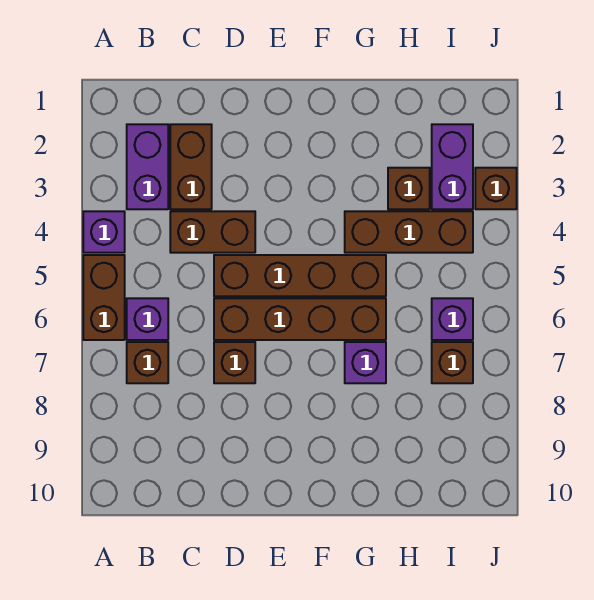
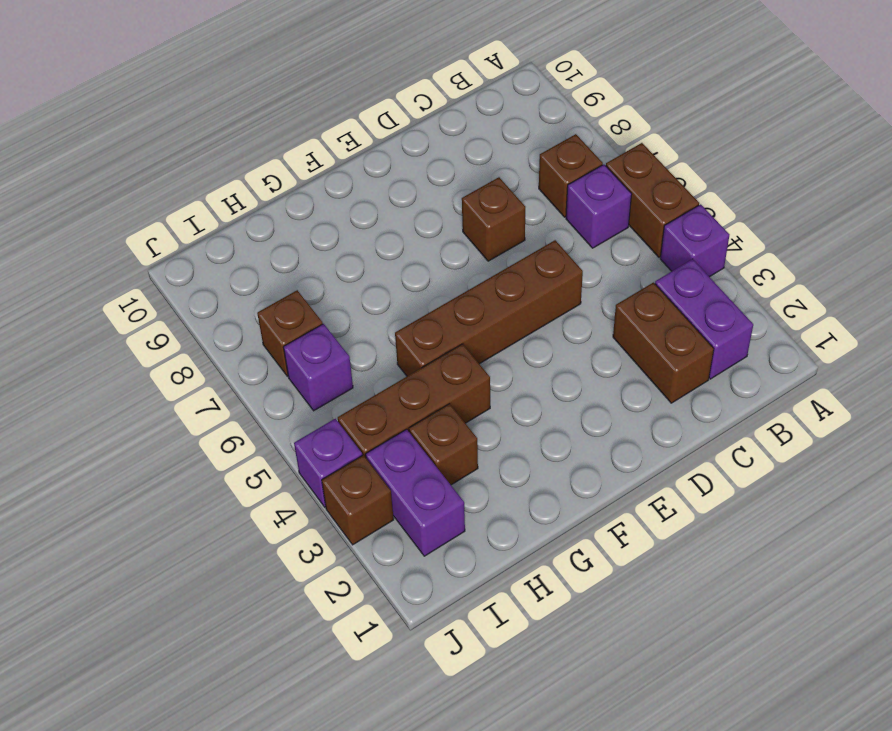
brown 1x2 brick [170,211,255,253] -> none
brown 1x4 brick [214,298,386,340] -> none
purple 1x1 brick [345,342,386,383] -> purple 1x1 brick moved to [294,419,362,507]

